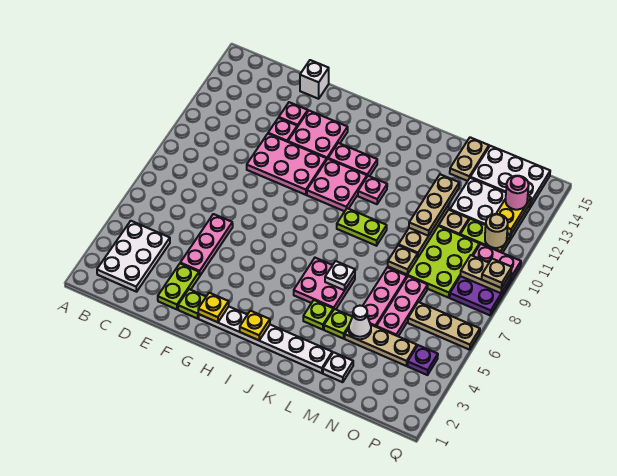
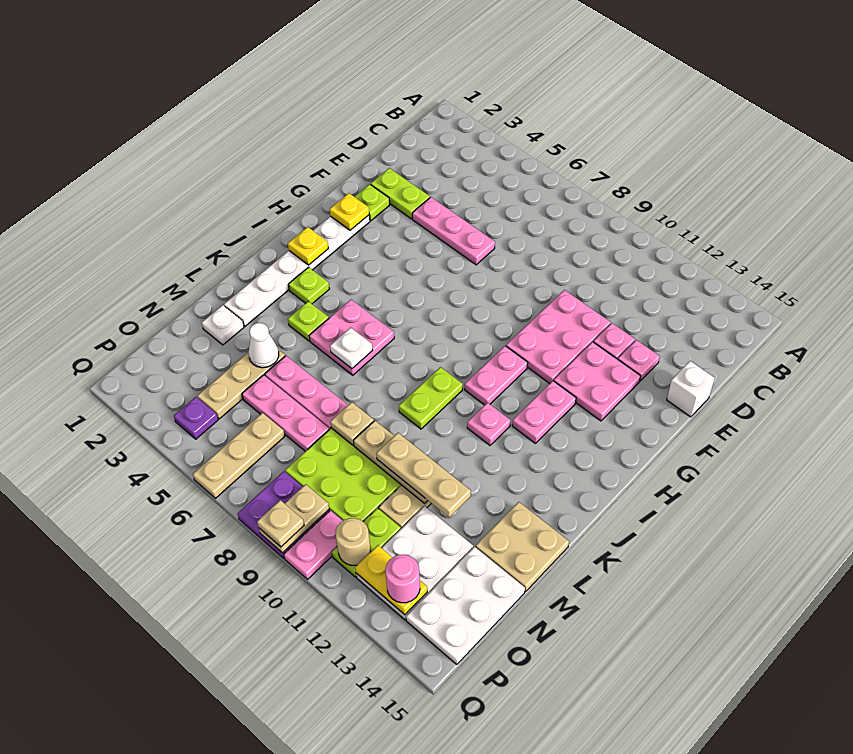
white 2x3 plate [97,221,170,292] -> none
pink 2x2 plate [307,159,367,211] -> pink 1x2 plate [465,346,528,405]
lime 1x1 plate [324,309,352,339] -> lime 1x1 plate moved to [288,267,329,304]
tan 1x2 plate [450,137,489,181] -> tan 2x2 plate [476,502,569,592]

